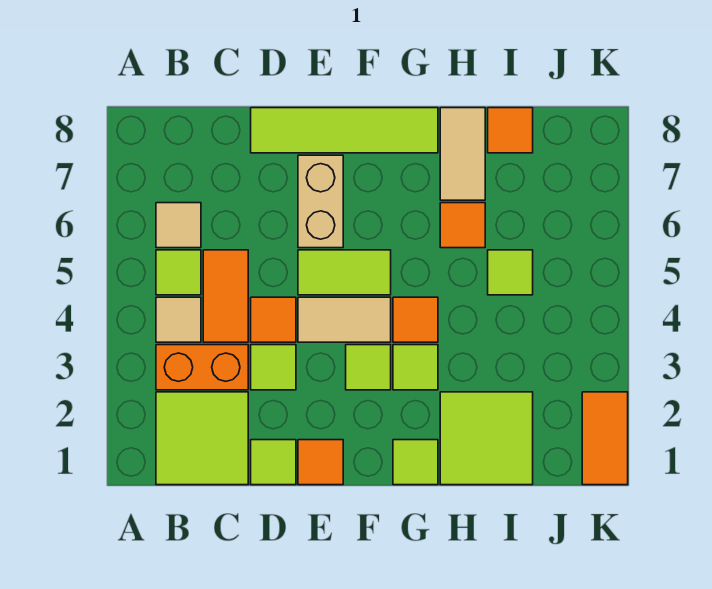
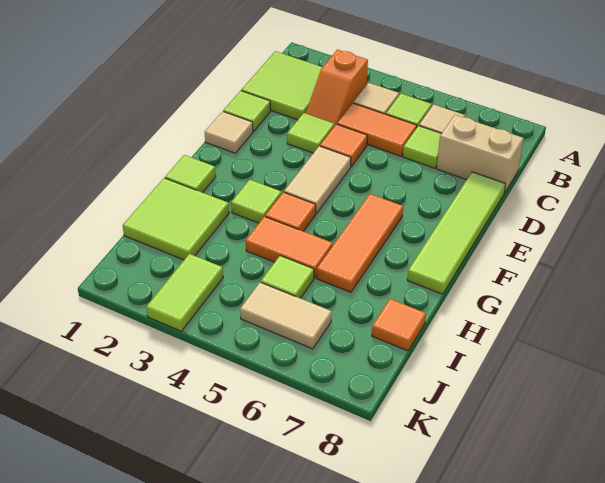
orange 1x2 brick [156,345,248,390] -> orange 1x2 slope [306,50,368,126]
orange 1x1 tile [298,440,343,485] -> tan 1x1 tile [205,111,253,153]
lime 1x2 tile [298,250,391,295] -> lime 1x2 tile moved to [146,254,223,331]
tan 1x2 brick [298,155,343,248] -> tan 1x2 brick moved to [437,115,524,193]
lime 1x1 tile [346,345,391,390] -> lime 1x1 tile moved to [403,126,442,168]
orange 1x1 tile [440,203,485,248] -> orange 1x3 tile [317,194,403,292]
tan 1x2 tile [440,108,485,200] -> tan 1x2 tile moved to [240,282,332,349]
orange 1x2 tile [582,392,628,485] -> orange 1x2 tile moved to [246,216,333,278]

